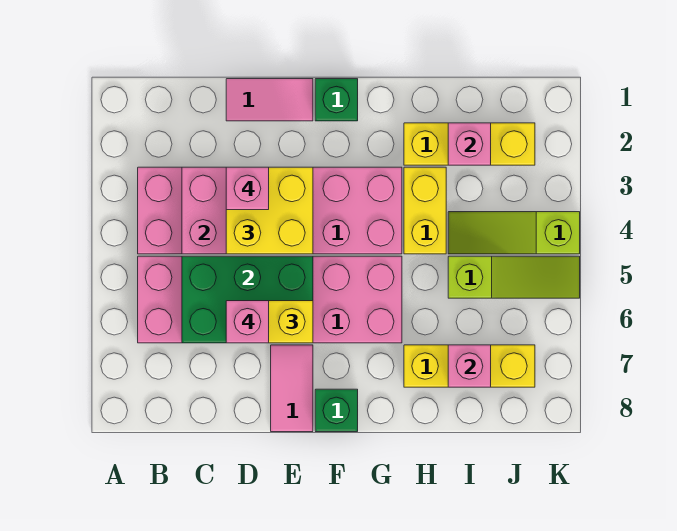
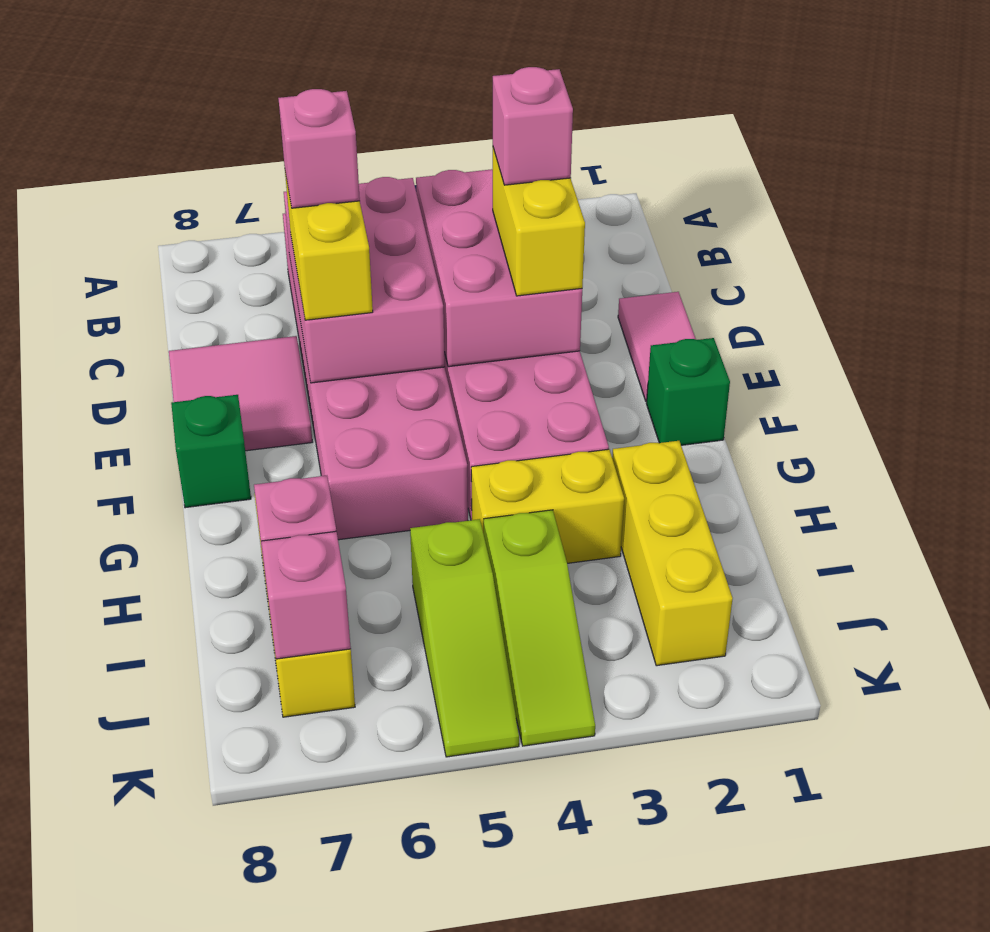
green 2x3 brick [182,256,313,343] -> pink 2x3 brick [284,177,445,383]
yellow 2x2 brick [226,167,313,254] -> yellow 1x2 brick [493,148,585,296]
pink 1x2 tile [271,345,313,432] -> pink 2x2 tile [169,336,312,451]
pink 1x1 brick [448,123,491,165] -> pink 1x1 brick moved to [261,531,351,659]
lime 1x3 slope [448,212,580,254] -> lime 1x3 slope turned to [484,510,595,746]

